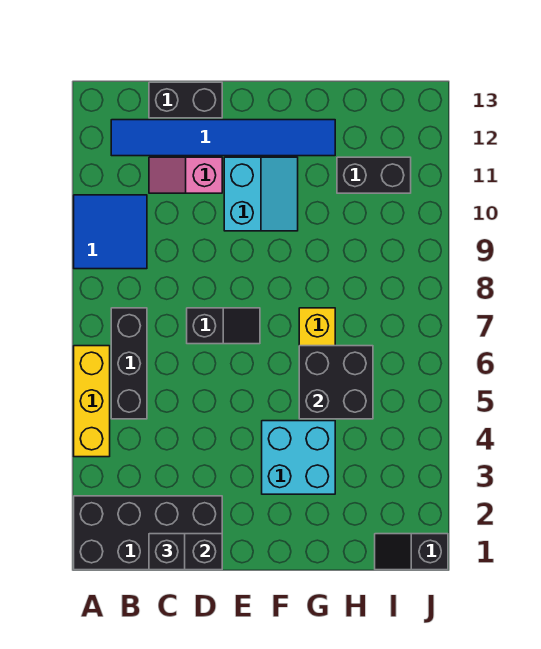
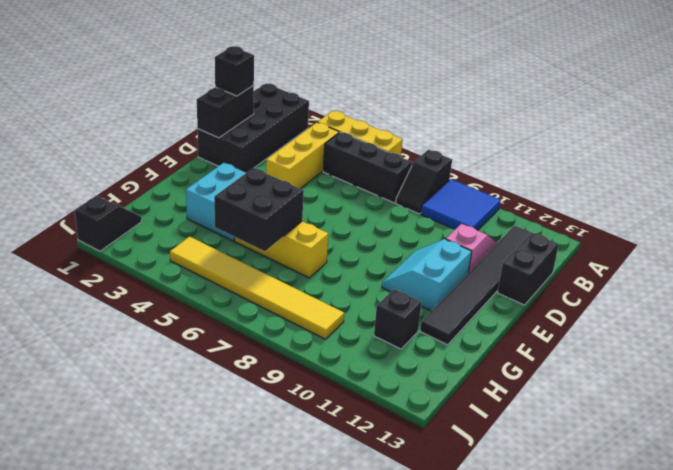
none -> yellow 1x3 brick [266,122,339,189]
blue 1x6 tile [111,120,335,156] -> black 1x6 tile [420,226,531,345]
black 1x2 slope [187,308,260,344] -> black 1x2 slope moved to [396,150,452,214]
cyan 2x2 slope [224,157,298,231] -> cyan 2x2 slope turned to [382,239,472,311]
black 1x2 brick [337,157,411,193] -> black 1x1 brick [374,289,422,349]
none -> yellow 1x6 tile [170,237,344,339]

